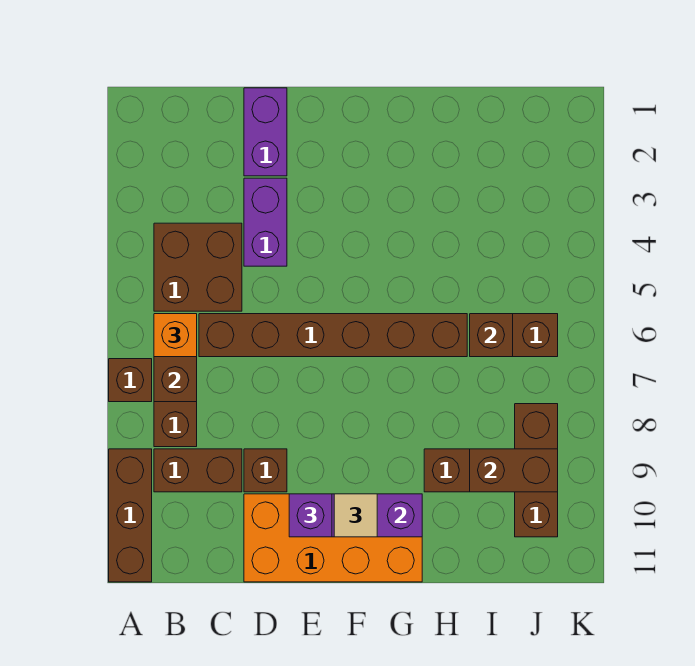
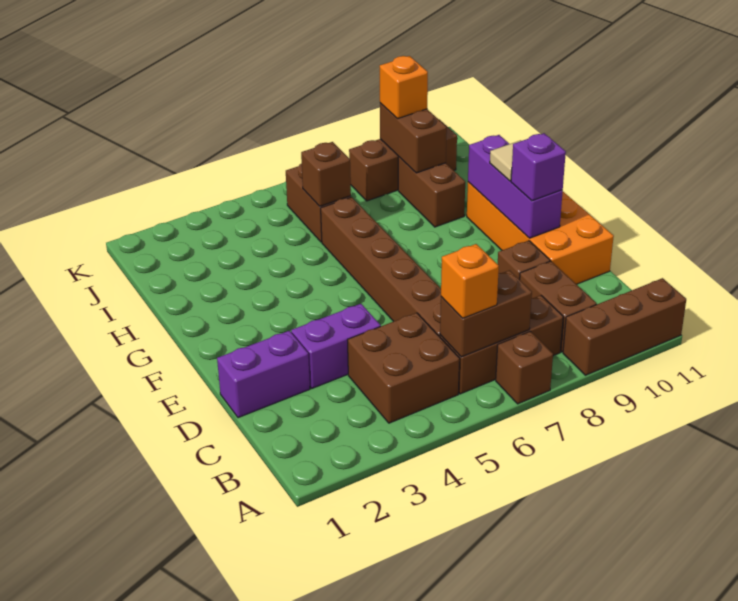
none -> orange 1x1 brick [380,56,428,119]

